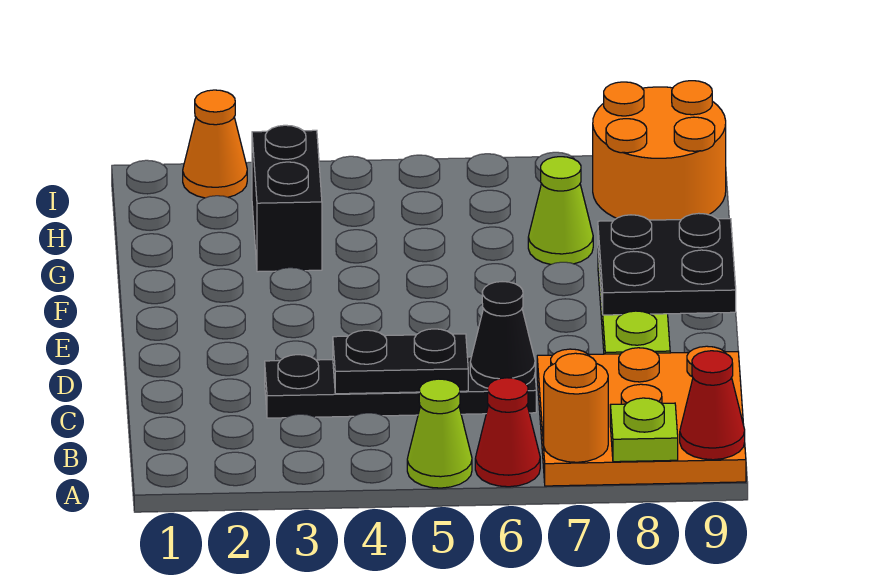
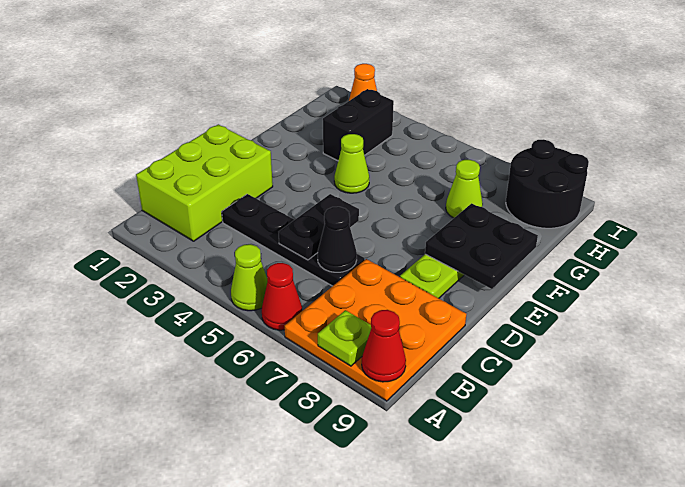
orange 1x1 round brick [544,353,608,462] -> none
none -> lime 2x3 brick [136,124,273,241]
black 1x2 plate [333,329,468,394] -> black 1x2 plate turned to [279,194,359,260]
none -> lime 1x1 cone [334,134,369,193]
orange 2x2 round brick [593,81,726,220] -> black 2x2 round brick [506,139,589,228]

